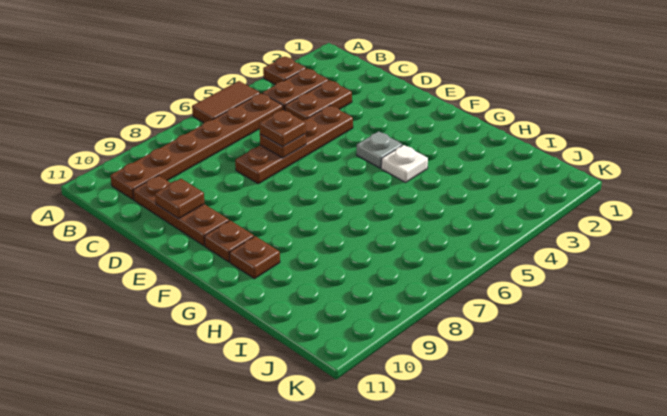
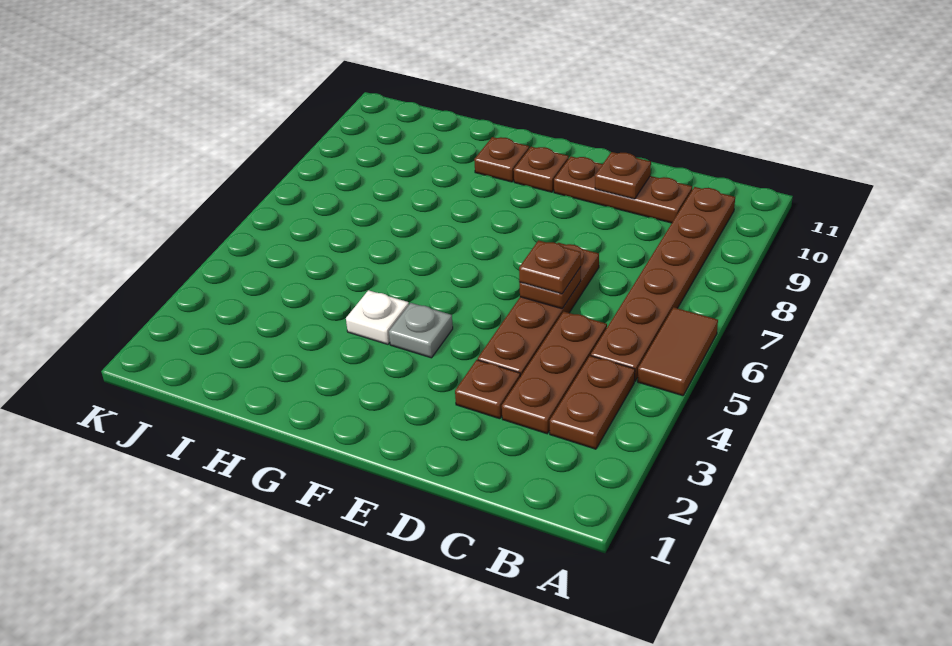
brown 1x1 plate [263,57,306,84] -> brown 1x1 plate moved to [455,360,520,419]
brown 1x2 plate [285,80,352,121] -> brown 1x3 plate [502,312,607,434]

